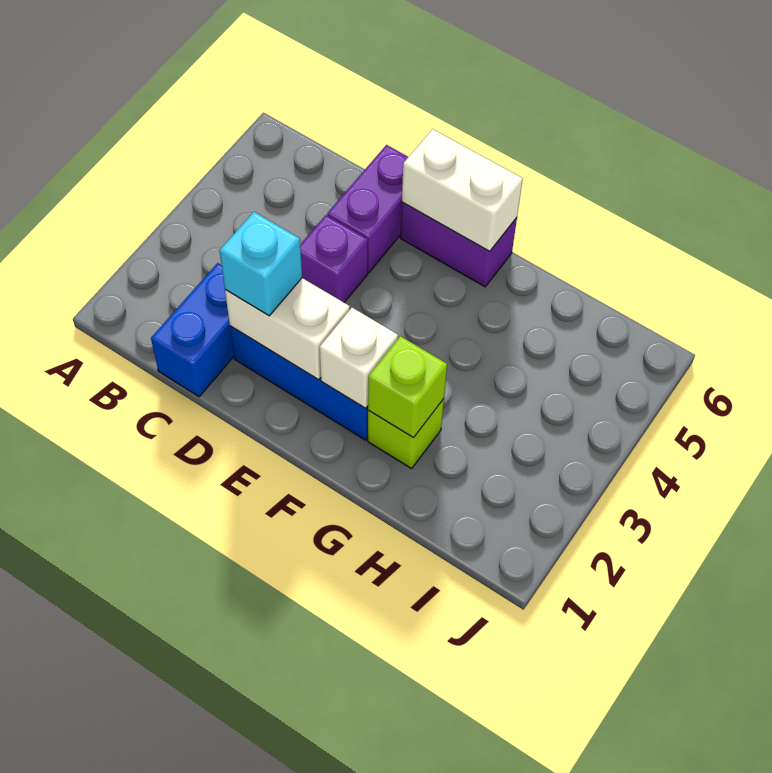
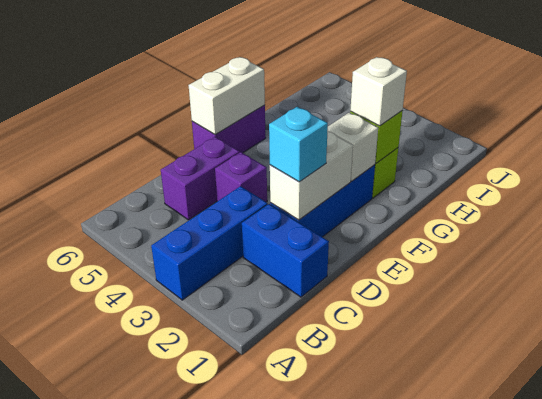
none -> blue 1x3 brick [151,186,268,300]
purple 1x2 brick [327,145,408,272] -> purple 1x2 brick turned to [161,137,240,220]
none -> white 1x1 brick [350,57,407,126]

